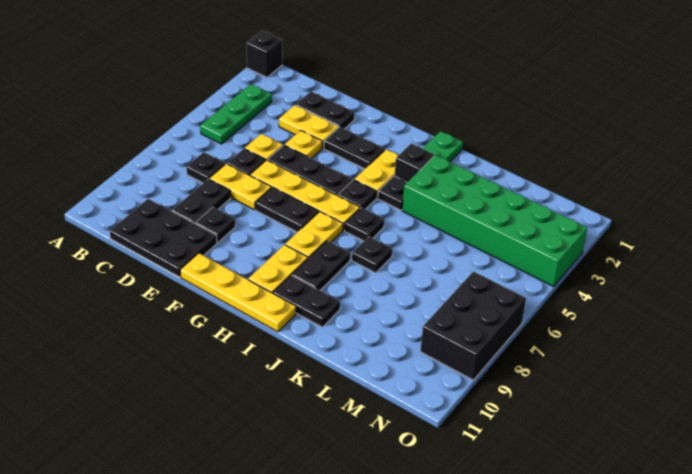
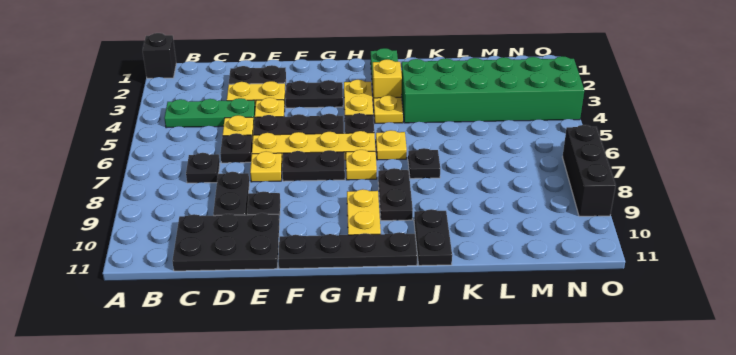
green 1x3 plate [200,84,272,144] -> green 1x3 plate turned to [164,98,255,128]
yellow 1x2 plate [209,164,271,210] -> yellow 1x1 plate [250,151,282,182]
yellow 1x4 plate [180,253,296,332] -> black 1x4 plate [278,232,417,269]
yellow 1x2 plate [285,212,343,258] -> yellow 1x1 plate [346,150,377,180]
black 1x1 brick [395,143,434,182] -> yellow 1x1 brick [372,59,402,105]
black 1x1 plate [378,176,407,210] -> yellow 1x1 plate [374,95,403,123]
black 1x1 plate [345,208,384,241] -> yellow 1x1 plate [376,130,407,160]
black 1x2 plate [273,275,340,327] -> black 1x2 plate turned to [414,209,452,266]
black 2x3 brick [420,271,526,380] -> black 1x3 brick [563,125,616,216]

